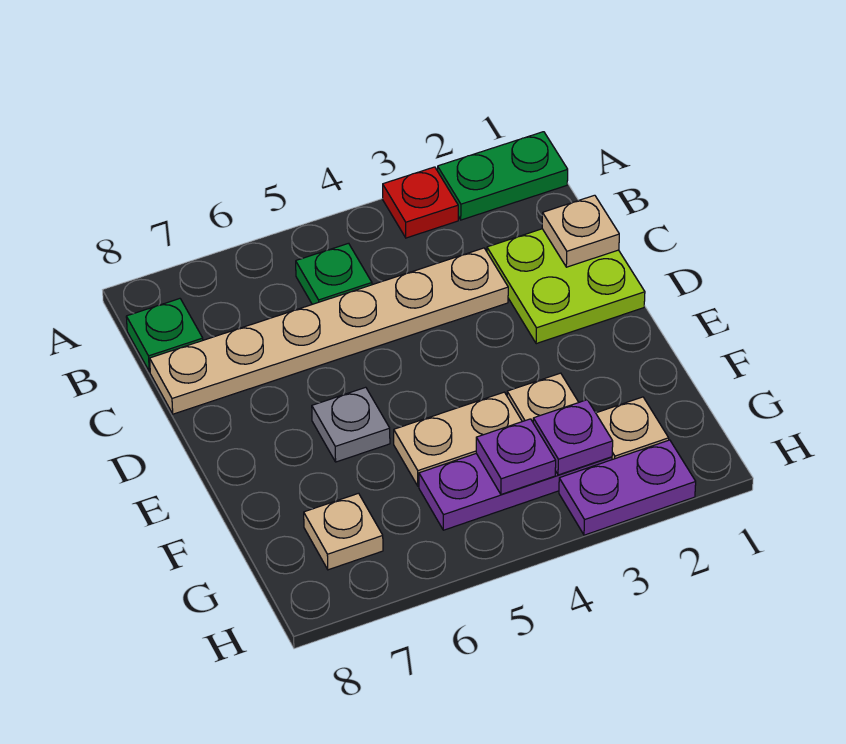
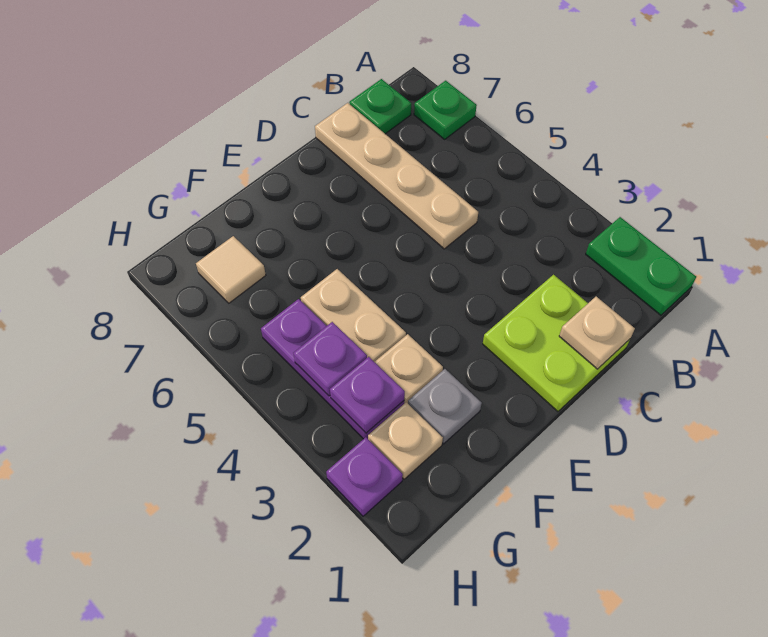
red 1x1 plate [383,167,458,238] -> none
green 1x1 plate [296,243,372,304] -> green 1x1 plate moved to [414,81,477,139]
tan 1x6 plate [150,248,508,414] -> tan 1x4 plate [315,103,478,249]
grey 1x1 plate [312,387,390,462] -> grey 1x1 plate moved to [408,369,482,444]
tan 1x1 plate [304,493,383,570] -> tan 1x1 tile [196,236,266,303]
purple 1x2 plate [559,440,696,535] -> purple 1x1 plate [326,437,403,516]

